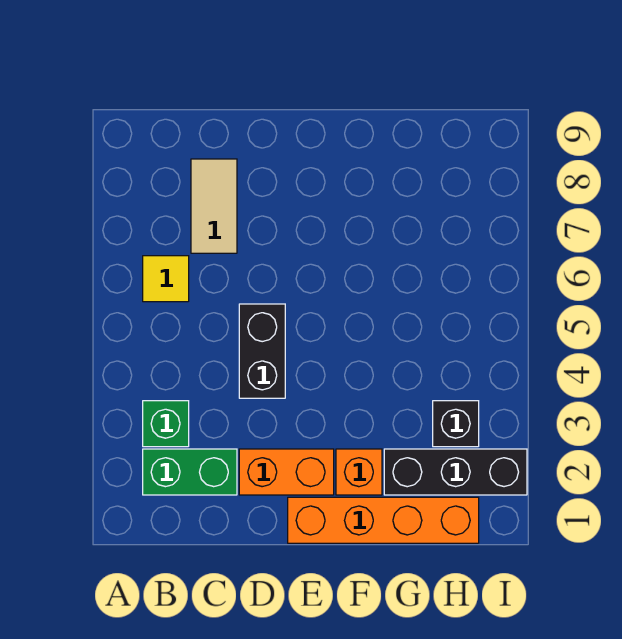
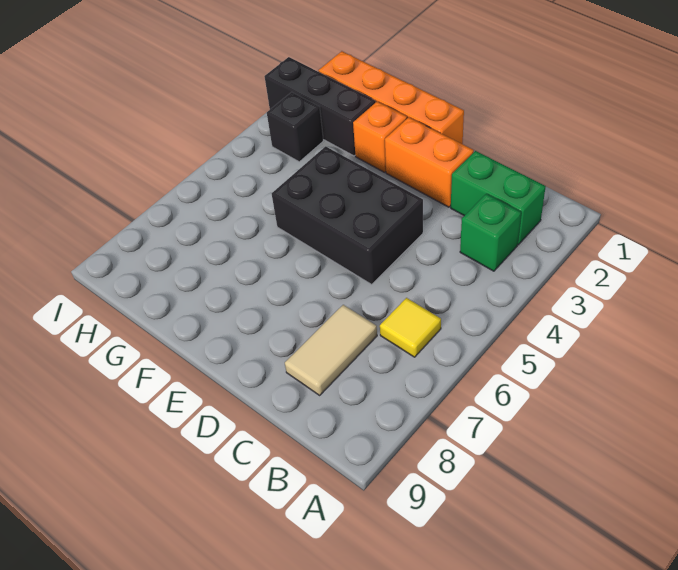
black 1x2 brick [239,304,285,398] -> black 2x3 brick [272,146,423,284]

